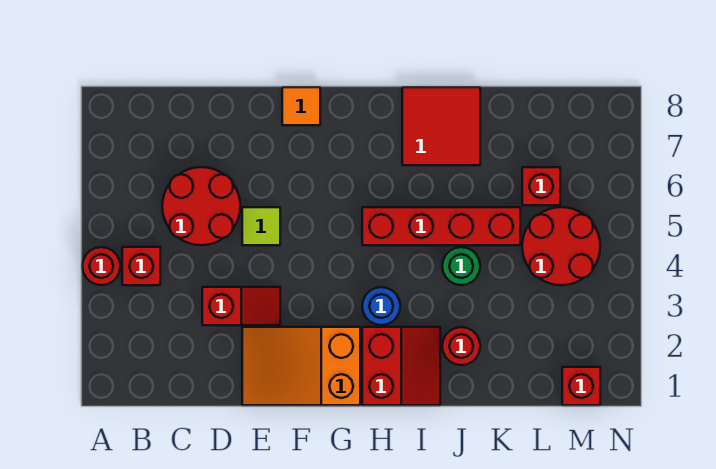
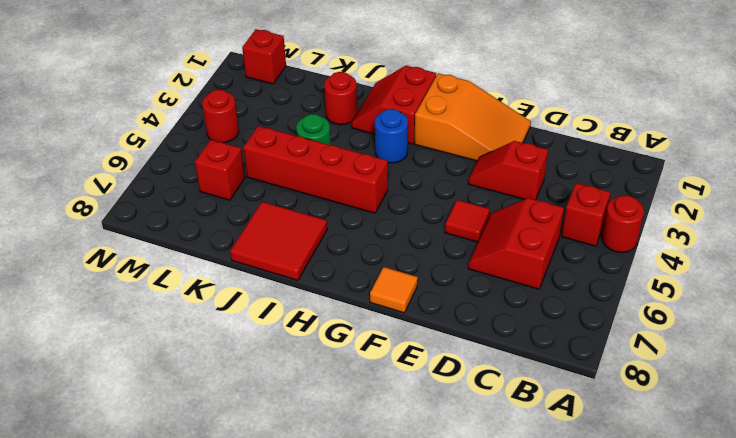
red 2x2 round brick [162,167,240,245] -> red 2x2 slope [468,198,564,289]
lime 1x1 tile [242,207,280,245] -> red 1x1 tile [445,200,490,242]
red 2x2 round brick [522,207,600,285] -> red 1x1 round brick [202,90,239,143]

